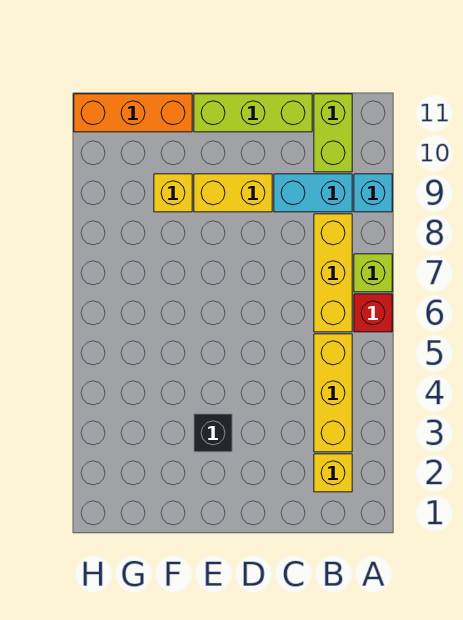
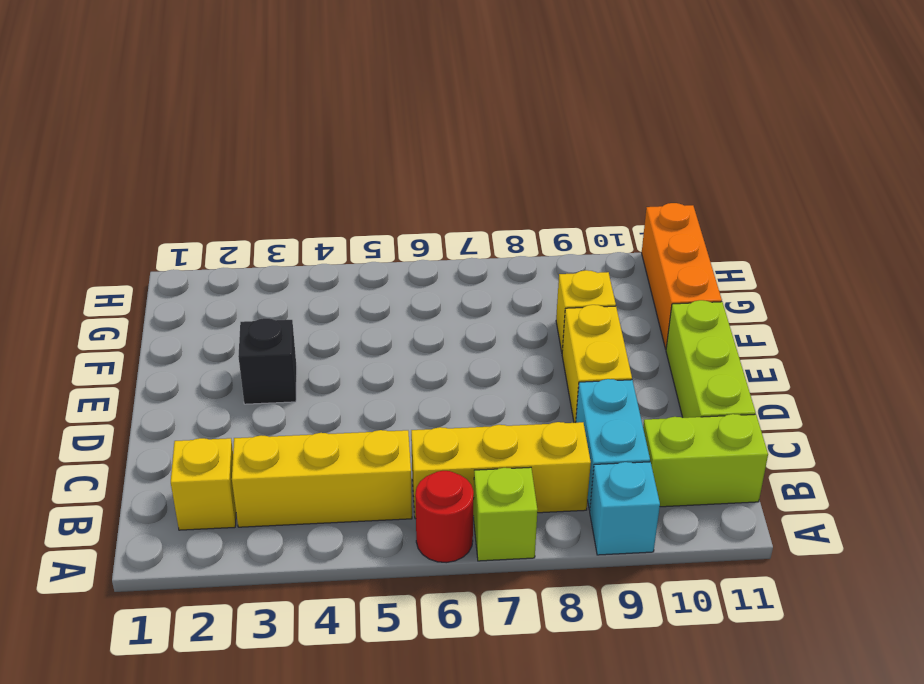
red 1x1 brick [354,294,392,332] -> red 1x1 round brick [415,471,474,563]

